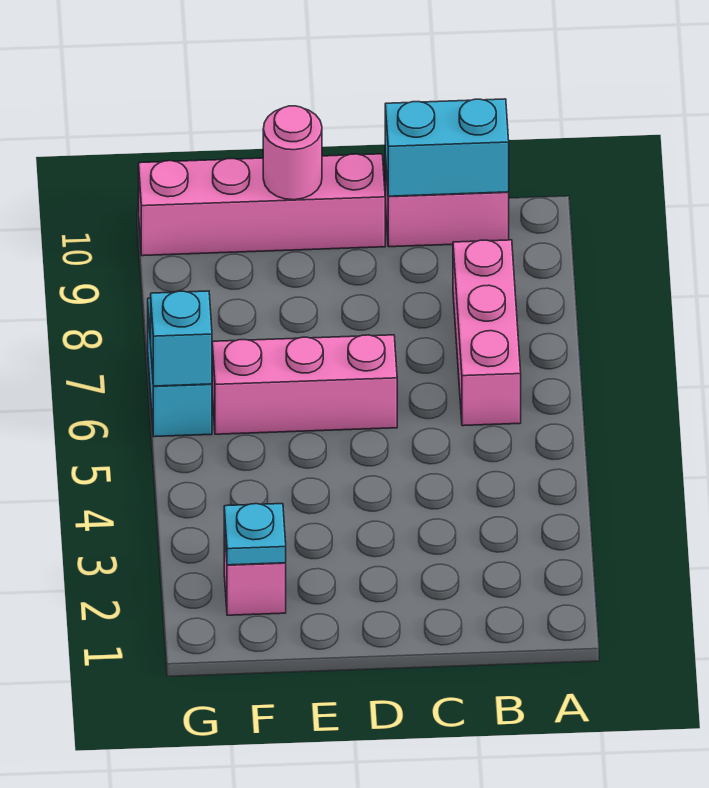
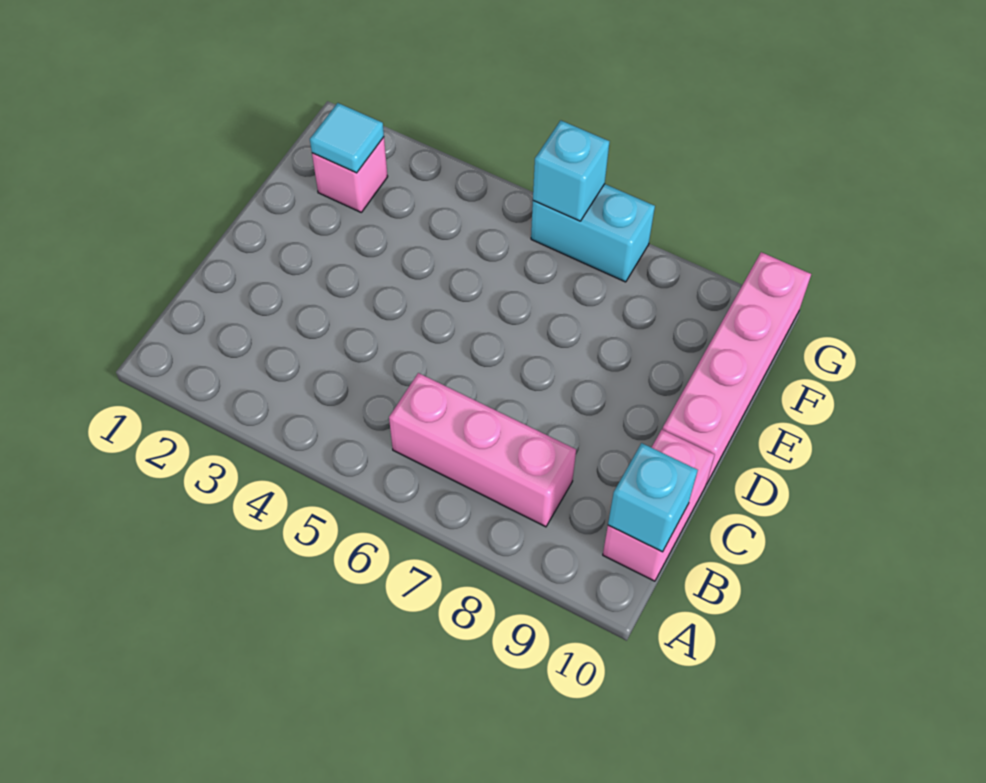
cyan 1x2 brick [385,99,509,196] -> cyan 1x1 brick [608,443,698,552]
pink 1x3 brick [212,335,397,434] -> none
pink 1x1 round brick [263,106,322,200] -> none
cyan 1x1 plate [224,504,286,565] -> cyan 1x1 tile [310,103,384,173]

